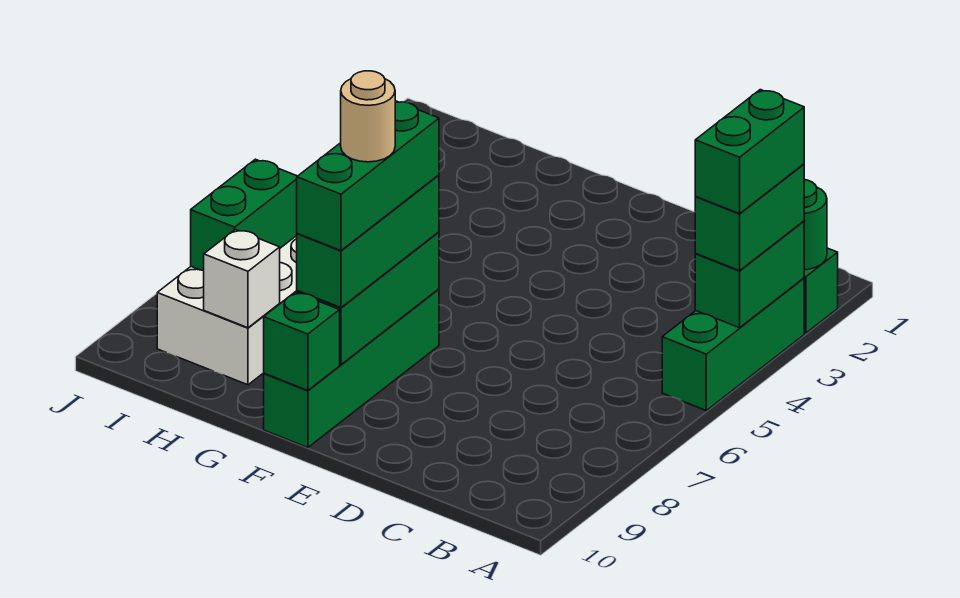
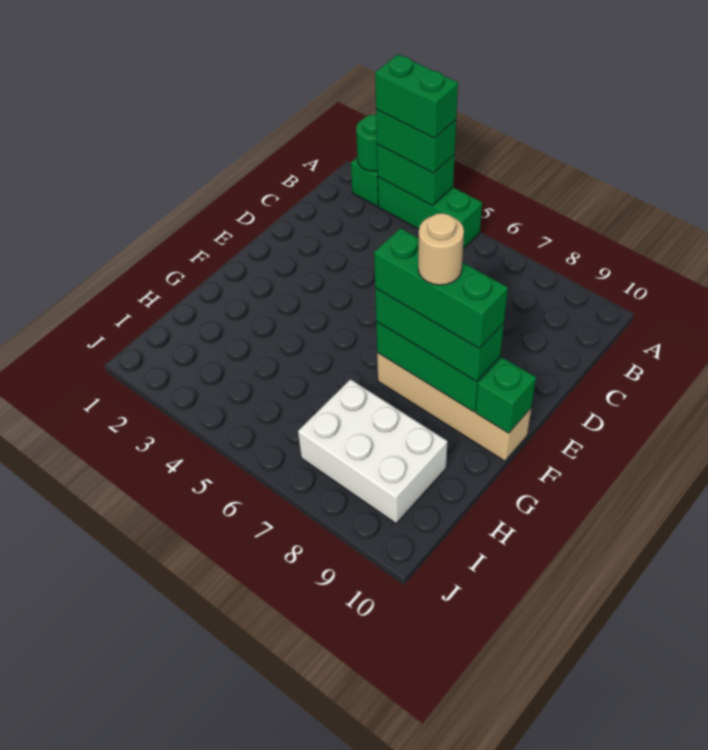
green 1x4 brick [264,289,439,448] -> tan 1x4 brick [377,353,531,461]
white 1x1 brick [204,230,280,328] -> none
green 1x2 brick [191,159,297,271] -> none

